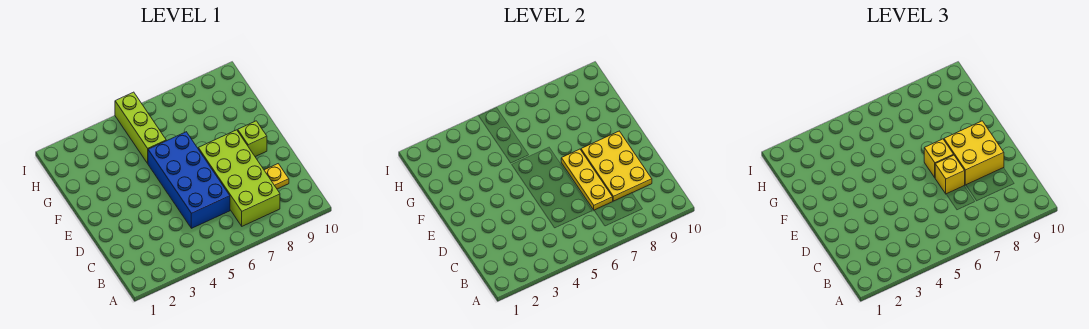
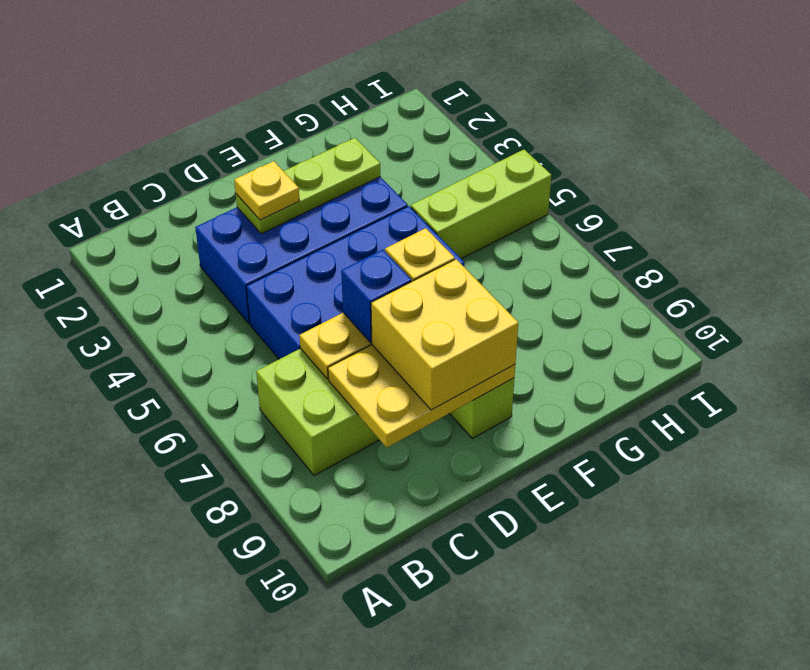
none -> blue 2x4 brick [195,177,408,323]
yellow 1x1 plate [264,164,289,189] -> yellow 1x1 plate moved to [234,161,300,220]
none -> lime 1x3 plate [236,138,381,234]
yellow 1x1 brick [935,155,965,194] -> blue 1x1 brick [341,250,412,343]

